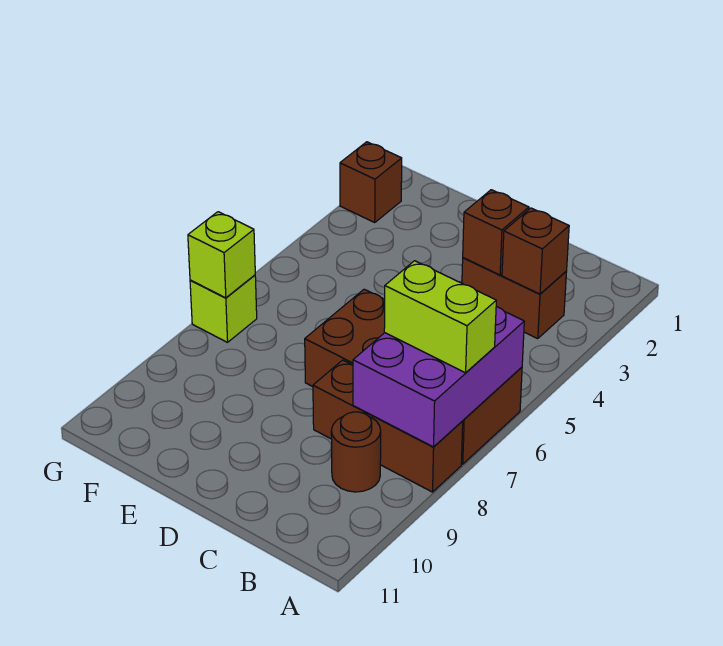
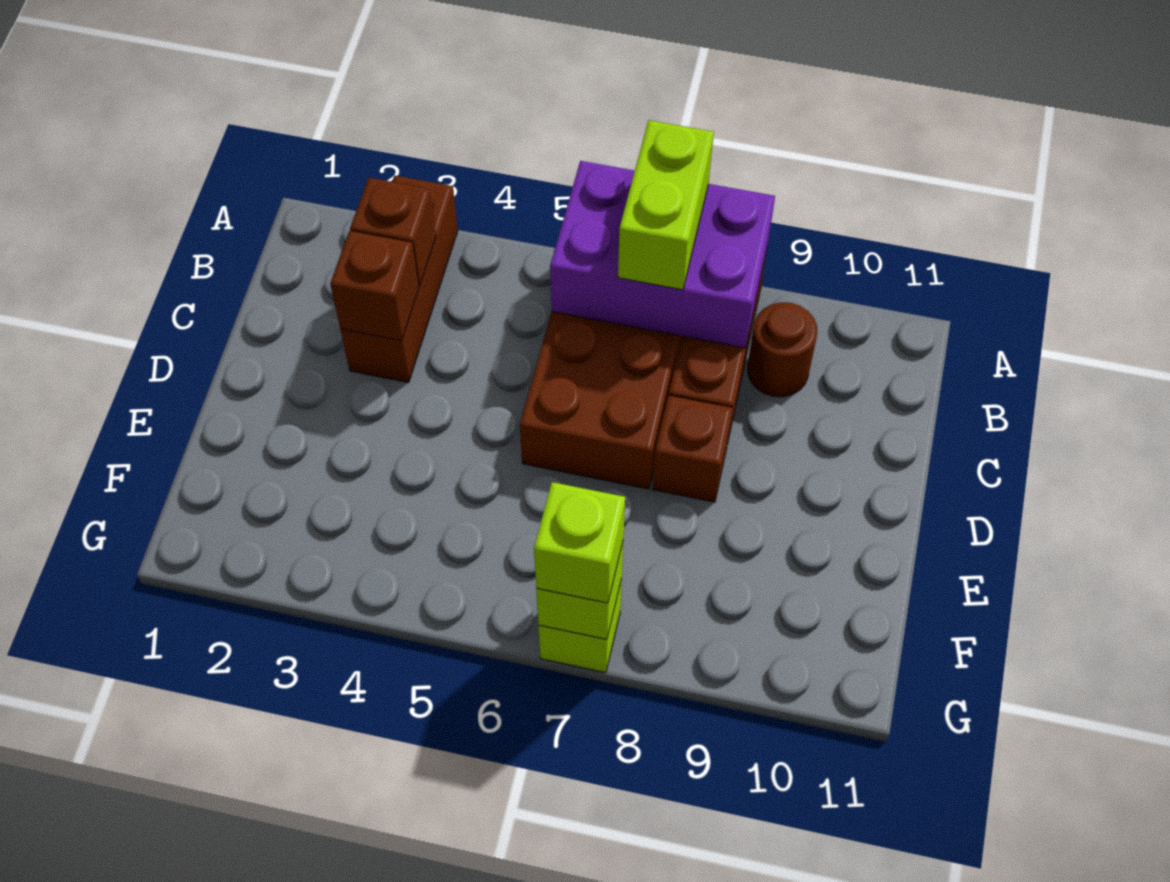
brown 1x2 brick [462,258,567,338] -> brown 1x3 brick [340,176,458,383]
brown 1x1 brick [340,142,402,222] -> brown 1x1 brick moved to [652,396,733,502]
none -> lime 1x1 brick [534,482,625,603]

